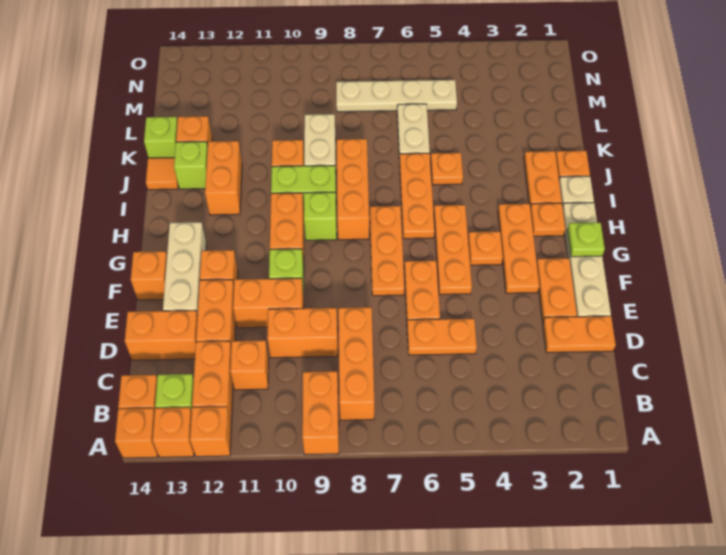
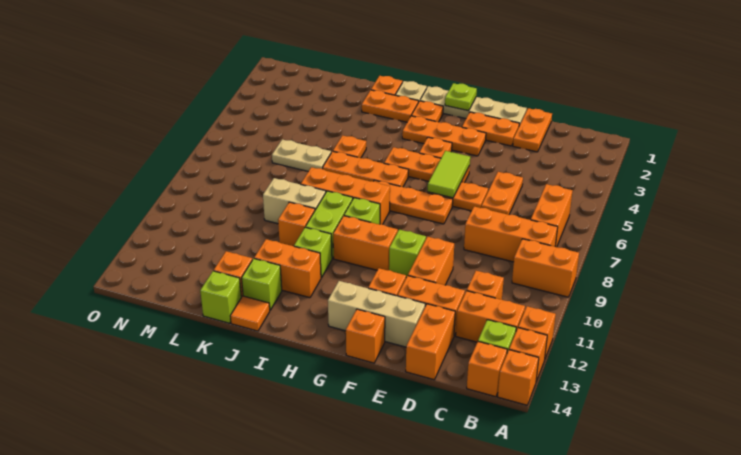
orange 1x2 brick [267,308,338,358] -> orange 1x2 brick moved to [531,184,573,247]
none -> lime 1x2 tile [428,151,470,198]
none -> lime 1x1 brick [294,227,332,278]
tan 1x4 plate [336,80,457,112] -> none

